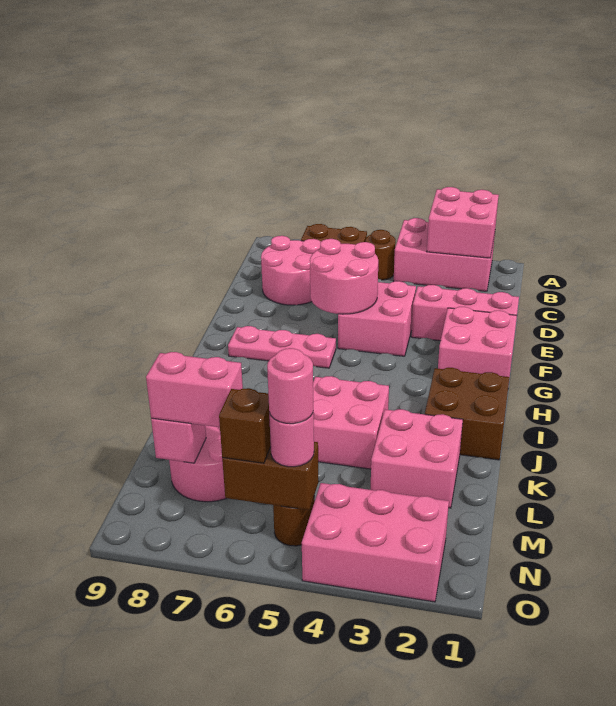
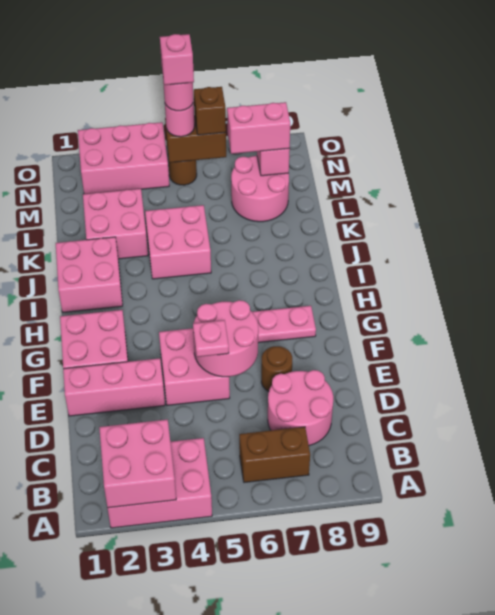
brown 1x1 round brick [366,230,396,280] -> brown 1x1 round brick moved to [261,346,292,391]
none -> pink 1x1 plate [193,320,229,357]
brown 2x2 brick [425,368,509,460] -> pink 2x2 brick [56,237,123,312]
none -> pink 1x1 brick [160,34,194,85]

